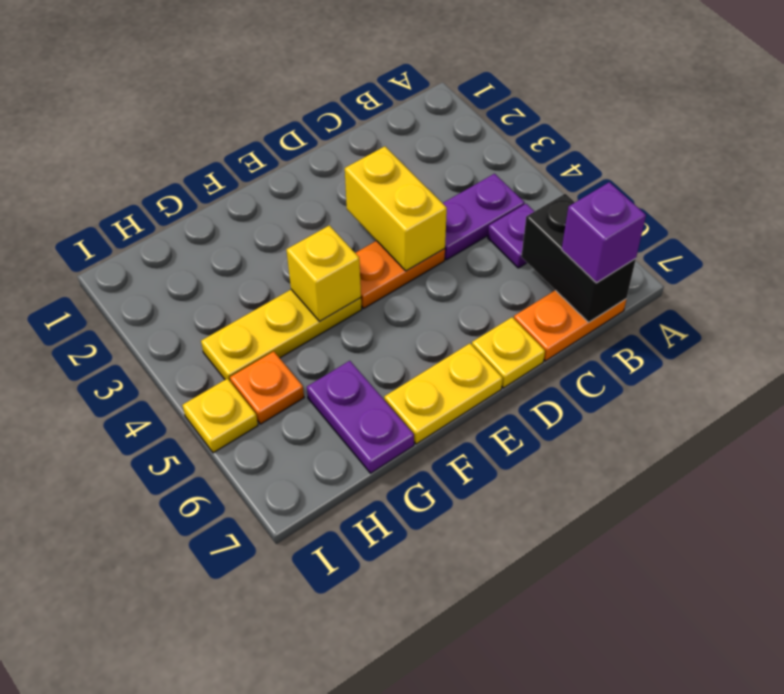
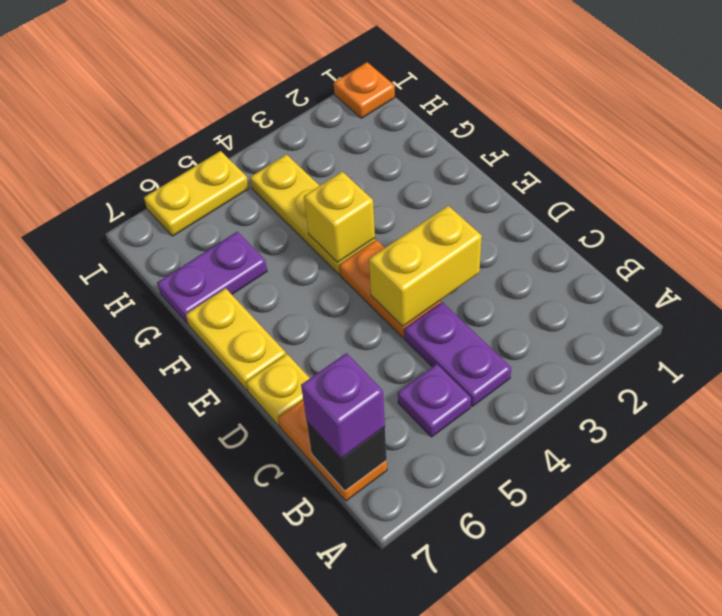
black 1x2 brick [521,194,636,322] -> black 1x1 brick [307,422,387,491]
orange 1x1 plate [230,351,304,424] -> orange 1x1 plate moved to [334,62,395,118]
yellow 1x1 plate [183,379,258,453] -> yellow 1x2 plate [144,151,249,236]

